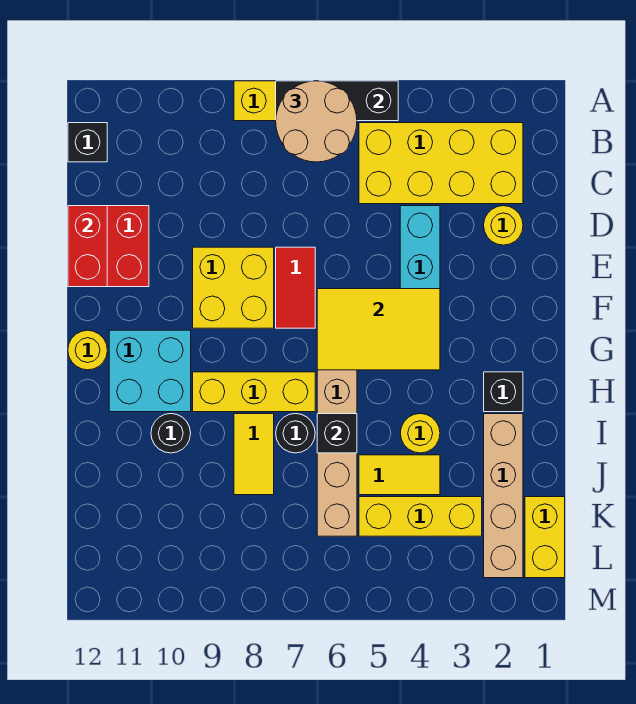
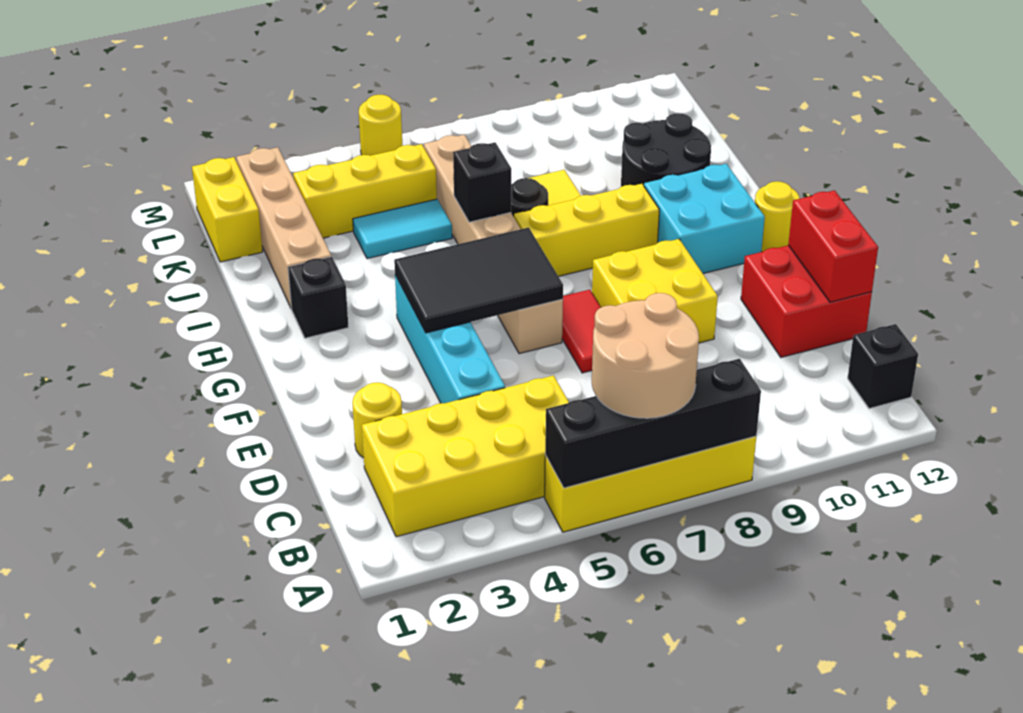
black 1x3 brick [276,81,398,121] -> black 1x4 brick [545,359,761,488]
yellow 2x3 tile [317,289,440,370] -> black 2x3 tile [394,228,563,333]
yellow 1x1 round brick [400,414,440,453] -> yellow 1x1 round brick moved to [359,95,402,156]
black 1x1 round brick [151,414,191,453] -> black 2x2 round brick [621,113,711,187]
yellow 1x2 tile [359,455,440,495] -> cyan 1x2 tile [353,199,452,259]

